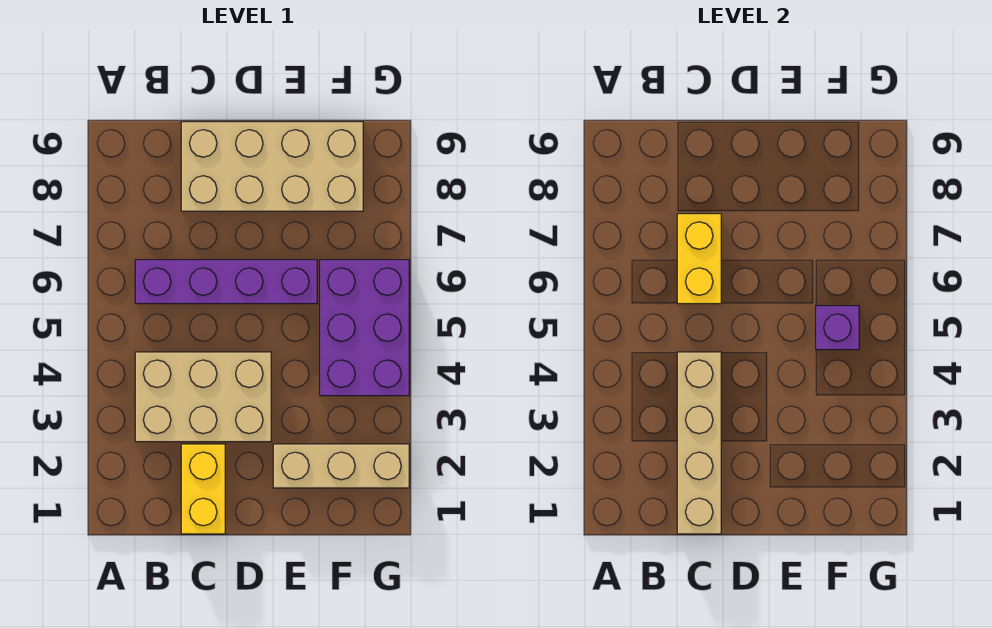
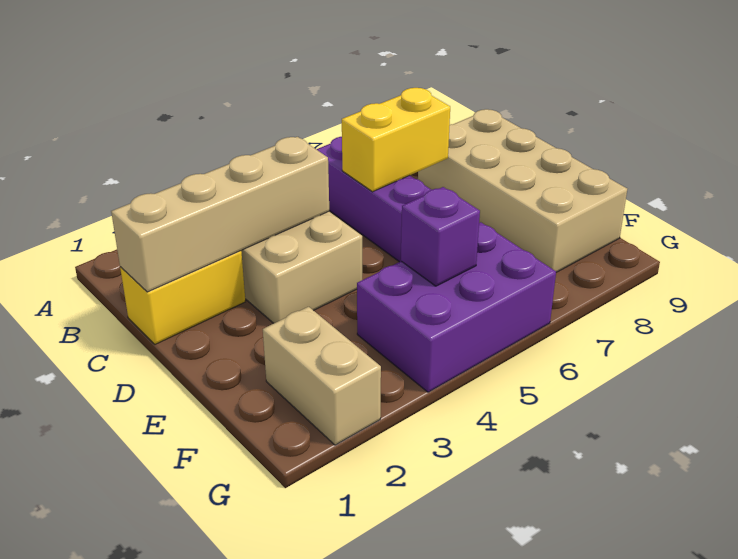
tan 1x3 brick [273,444,409,488] -> tan 1x2 brick [263,307,381,445]

